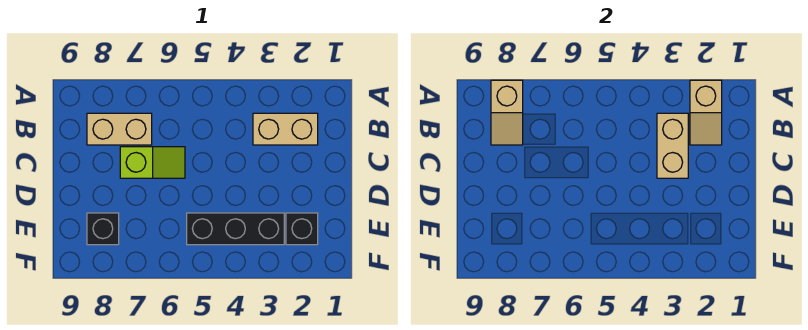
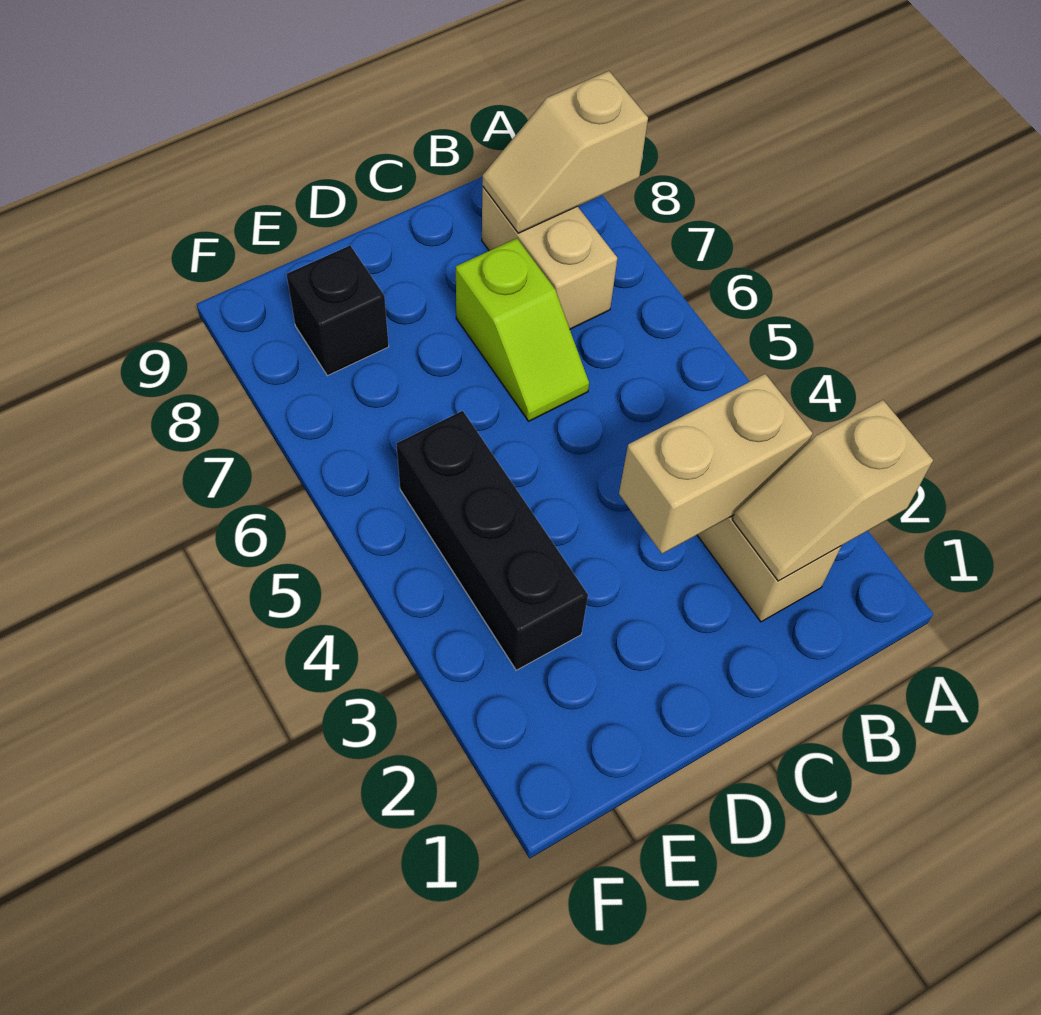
black 1x1 brick [286,213,318,245] -> none

